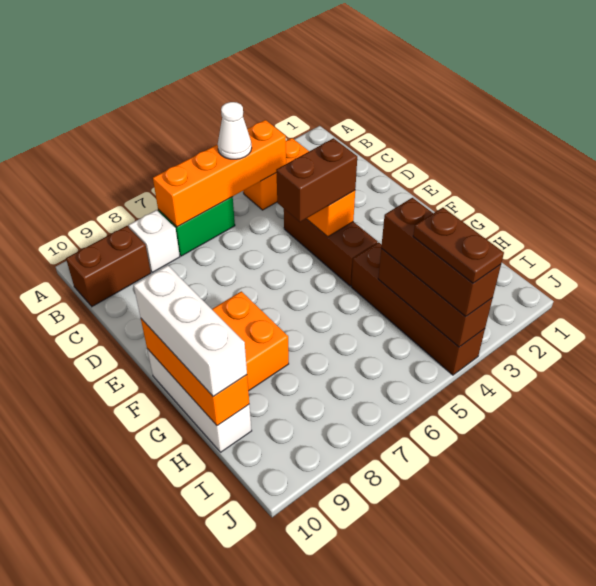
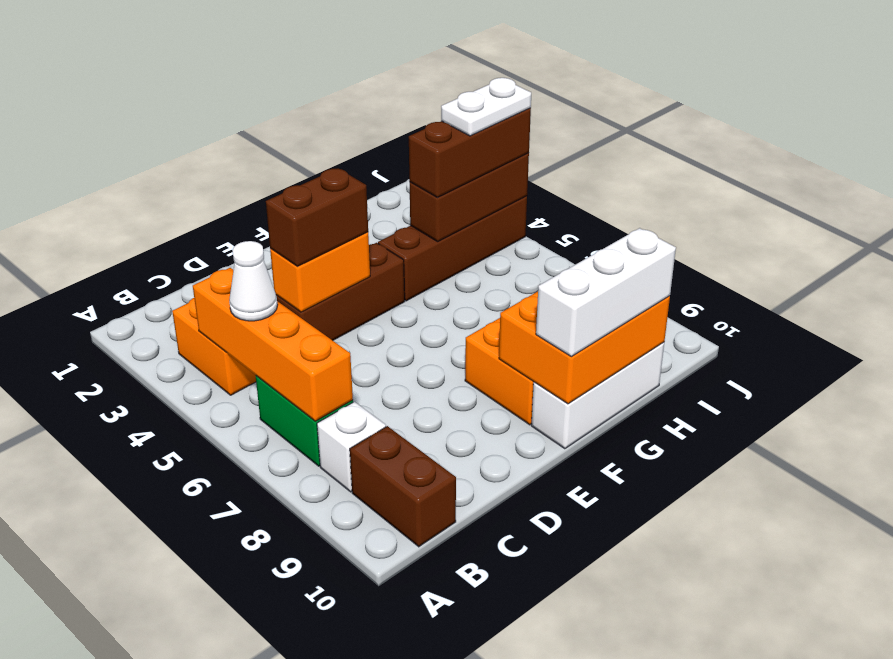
brown 1x2 brick [276,138,357,222] -> brown 1x2 brick turned to [266,168,368,266]
orange 1x3 brick [141,319,249,426] -> orange 2x3 brick [499,292,670,404]
brown 1x2 plate [413,208,504,283] -> white 1x2 plate [441,78,531,136]

